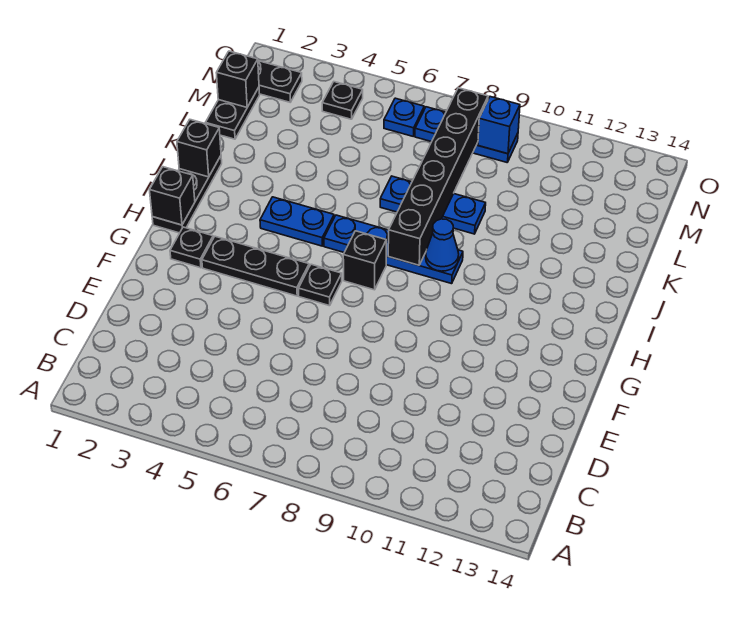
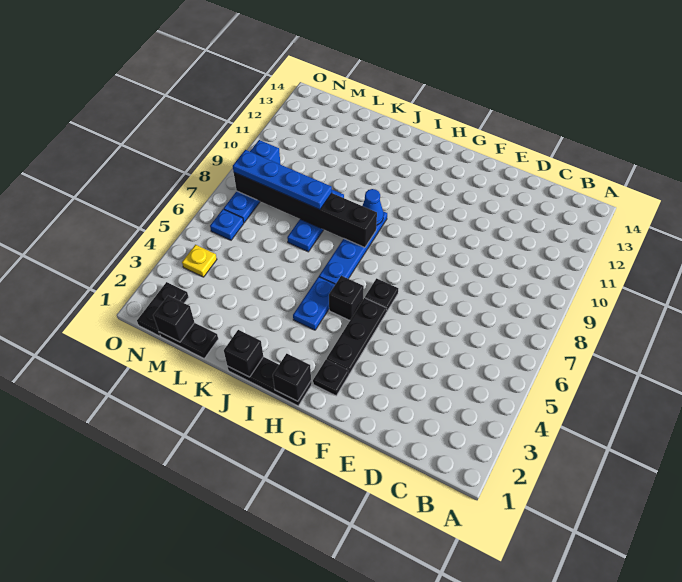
black 1x1 brick [343,231,386,290] -> black 1x1 brick moved to [329,276,364,320]
none -> blue 1x4 plate [233,150,332,210]
black 1x1 plate [322,82,363,119] -> yellow 1x1 plate [182,245,217,277]

